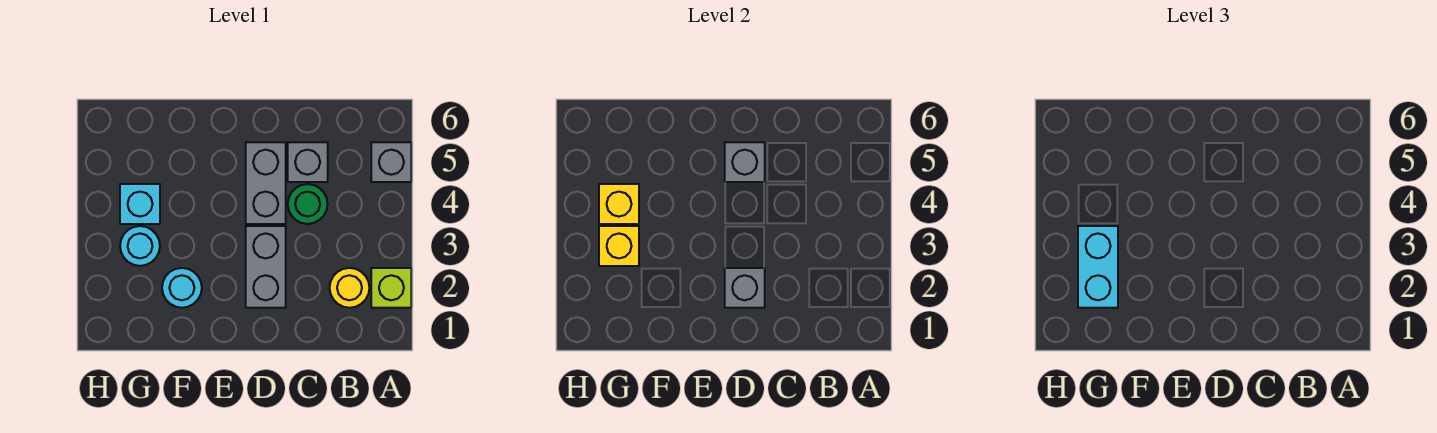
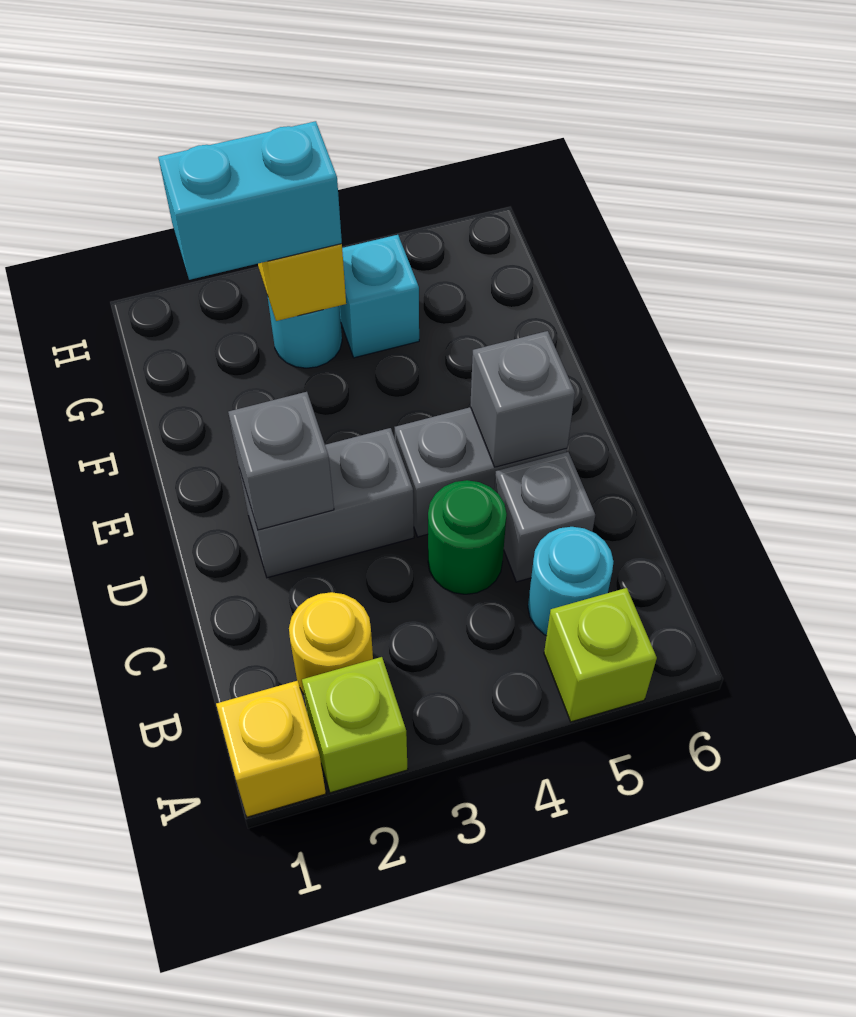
grey 1x1 brick [371,142,411,182] -> lime 1x1 brick [544,588,657,722]
cyan 1x1 round brick [162,268,202,308] -> cyan 1x1 round brick moved to [528,527,614,636]
yellow 1x1 brick [599,184,639,224] -> yellow 1x1 brick moved to [216,681,326,817]

